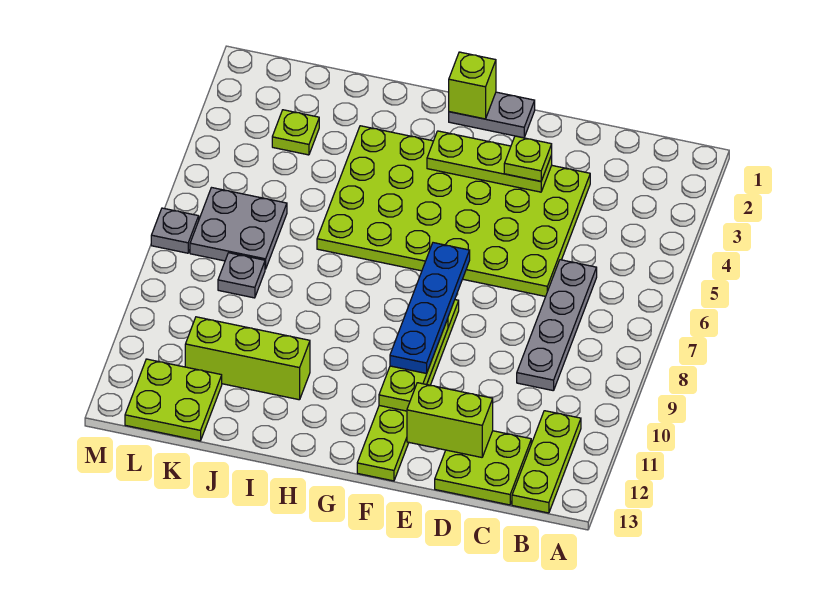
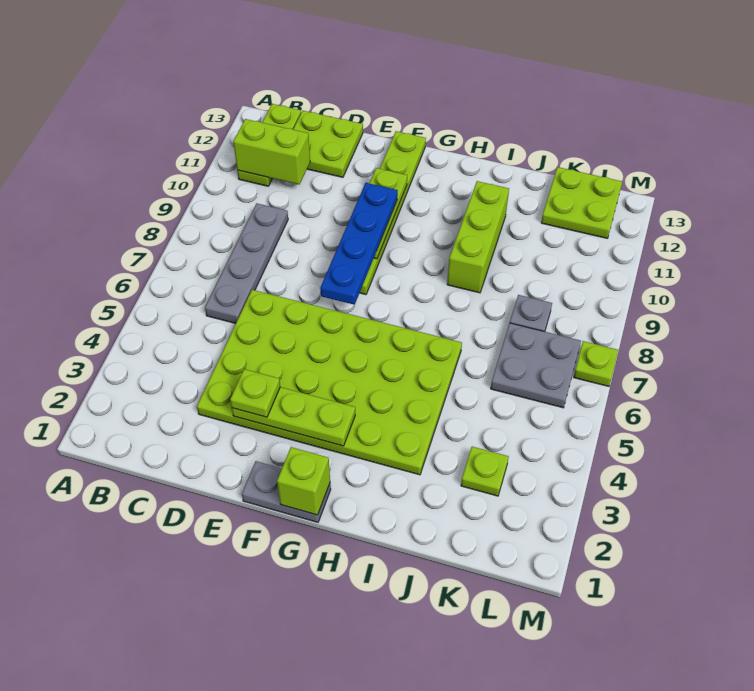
lime 1x2 brick [407,383,493,457] -> lime 1x2 brick moved to [233,119,310,184]
lime 1x3 brick [185,317,310,400] -> lime 1x3 brick turned to [447,181,509,293]
grey 1x1 plate [151,208,199,253] -> lime 1x1 plate [574,341,618,386]

